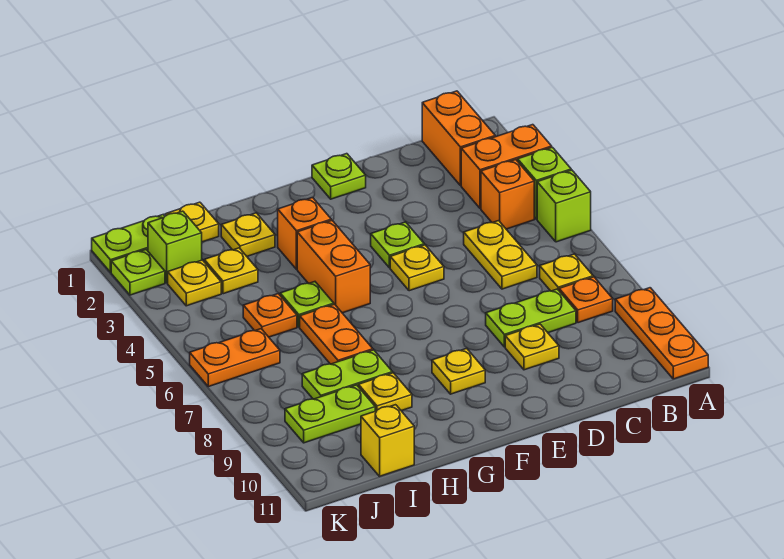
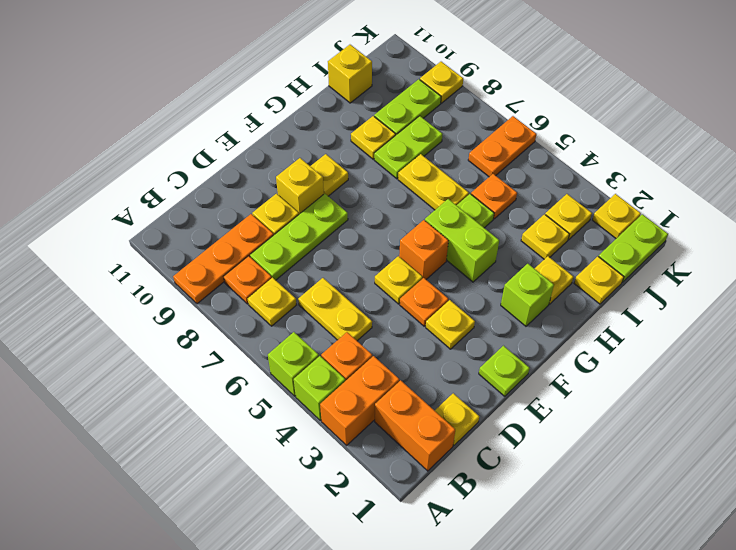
orange 1x3 plate [615,288,708,379] -> orange 1x3 plate turned to [173,214,274,304]
none -> yellow 1x1 plate [435,393,479,445]
lime 1x2 plate [486,289,576,347] -> lime 1x3 plate [250,194,348,280]
none -> yellow 1x1 plate [426,300,475,349]
lime 1x1 plate [371,222,424,268] -> orange 1x1 plate [400,278,448,326]
none -> yellow 1x1 brick [276,158,324,214]
orange 1x1 brick [278,198,331,269] -> orange 1x1 brick moved to [399,220,448,279]
orange 1x2 brick [297,220,370,313] -> lime 1x2 brick [425,199,499,282]
orange 1x2 plate [300,304,373,364] -> yellow 1x2 plate [398,154,469,210]
lime 1x1 brick [148,211,202,283] -> lime 1x1 brick moved to [501,264,554,326]
lime 1x1 plate [111,250,165,295] -> yellow 1x1 plate [593,194,641,238]
none -> yellow 1x1 plate [420,62,463,103]

